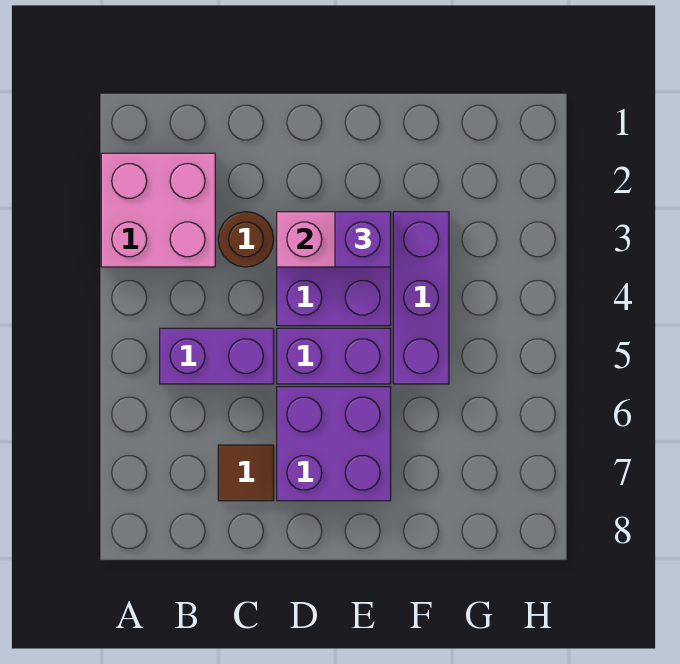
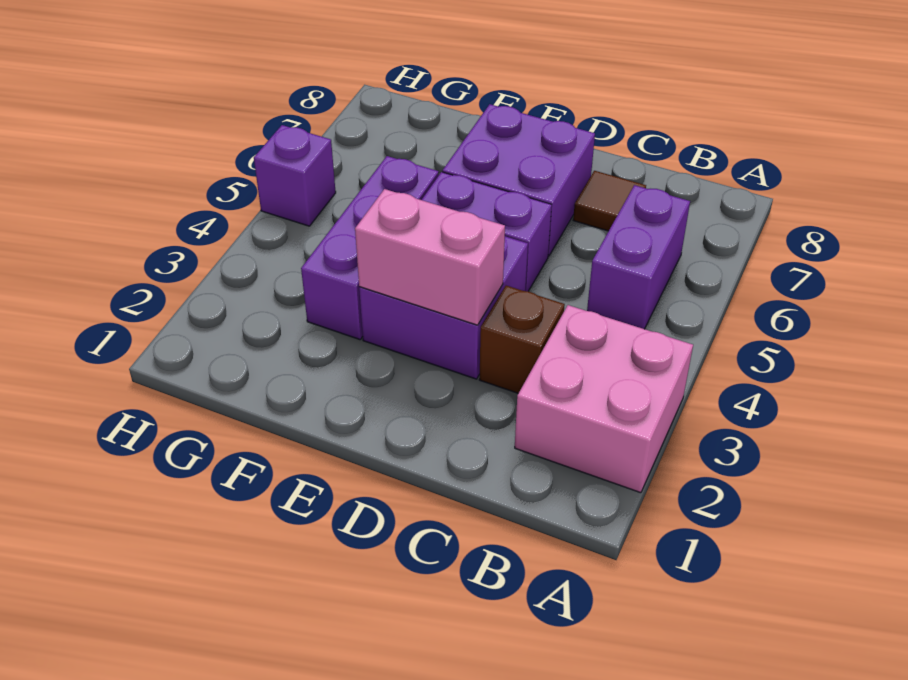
purple 1x2 brick [160,328,274,384] -> purple 1x2 brick turned to [587,185,690,329]
brown 1x1 round brick [218,212,274,267] -> brown 1x1 brick [479,286,565,393]
purple 1x1 brick [335,212,391,267] -> purple 1x1 brick moved to [254,125,336,226]

